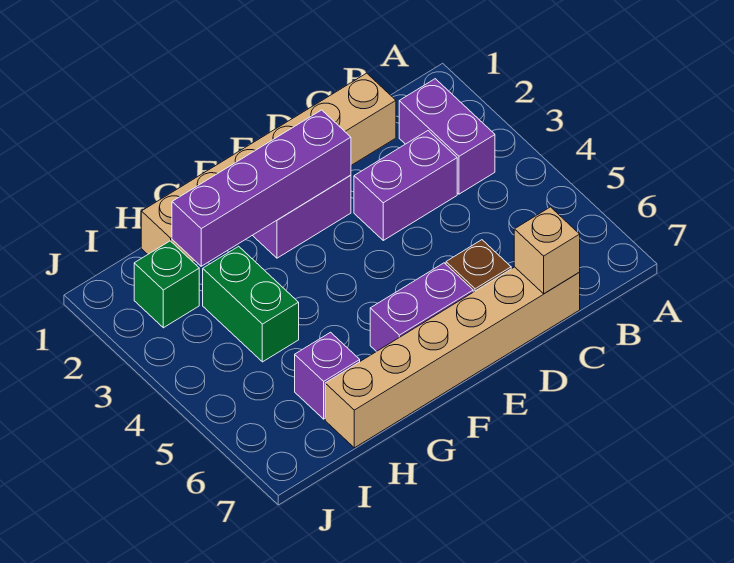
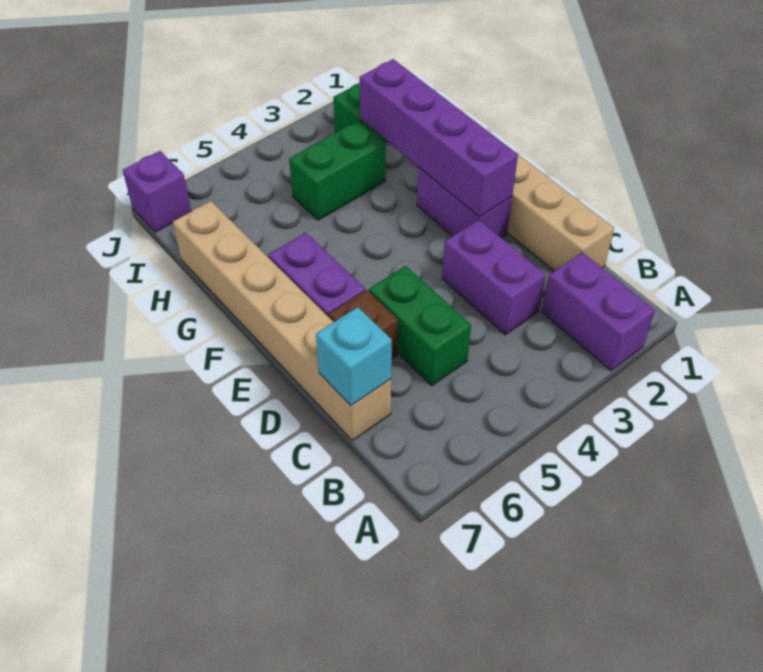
purple 1x2 brick [399,79,495,194] -> purple 1x2 brick turned to [542,252,655,371]
none -> green 1x2 brick [369,266,471,386]
tan 1x1 brick [514,207,580,294] -> cyan 1x1 brick [316,307,392,405]
purple 1x1 brick [295,332,360,419] -> purple 1x1 brick moved to [123,151,191,232]

